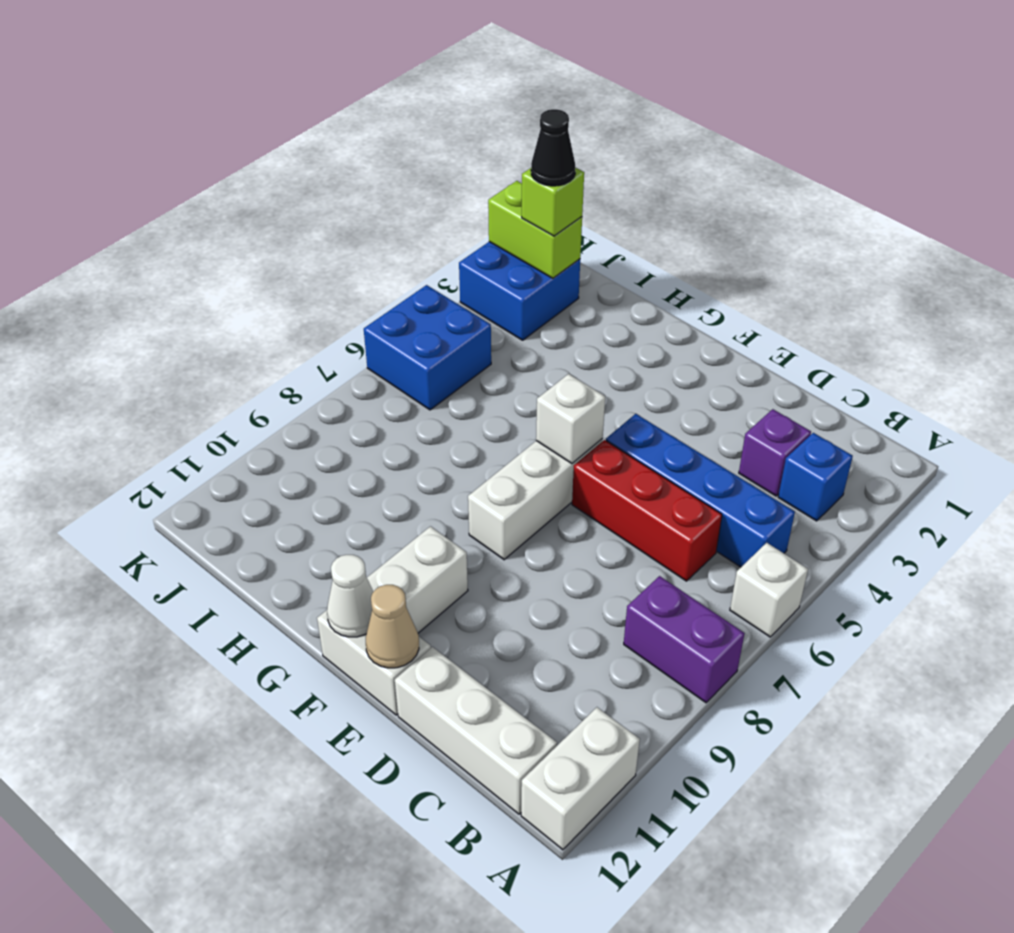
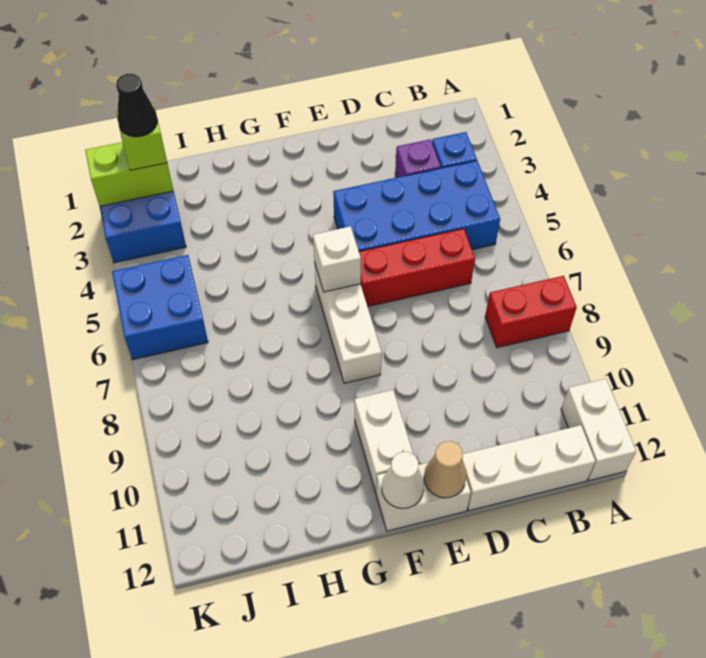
white 1x1 brick [730,543,808,637] -> none
purple 1x2 brick [624,576,745,703] -> red 1x2 brick [485,276,577,348]
blue 1x4 brick [606,414,795,567] -> blue 2x4 brick [333,161,500,251]

